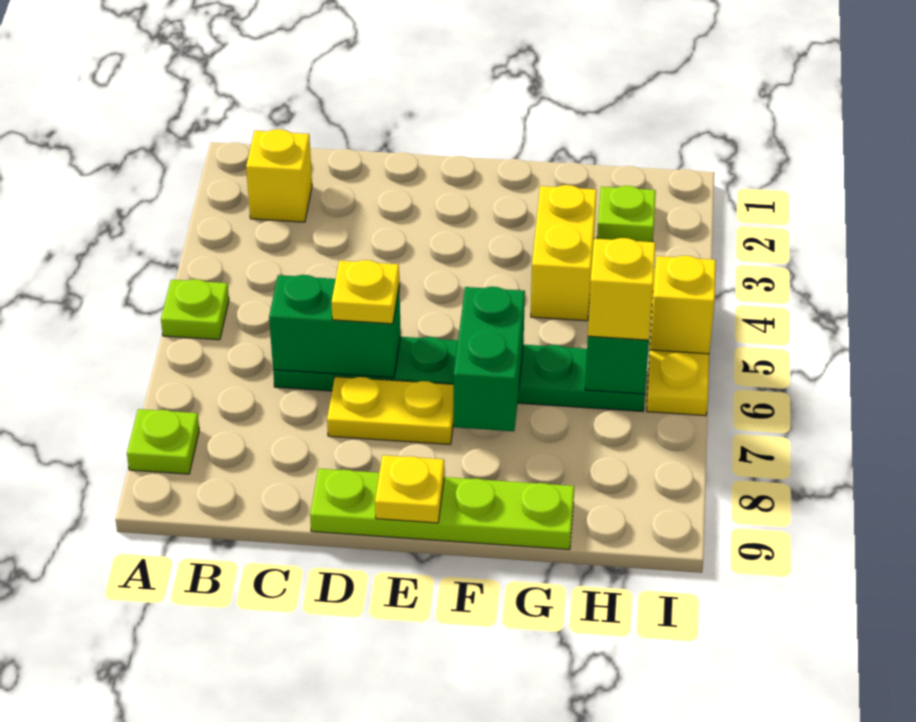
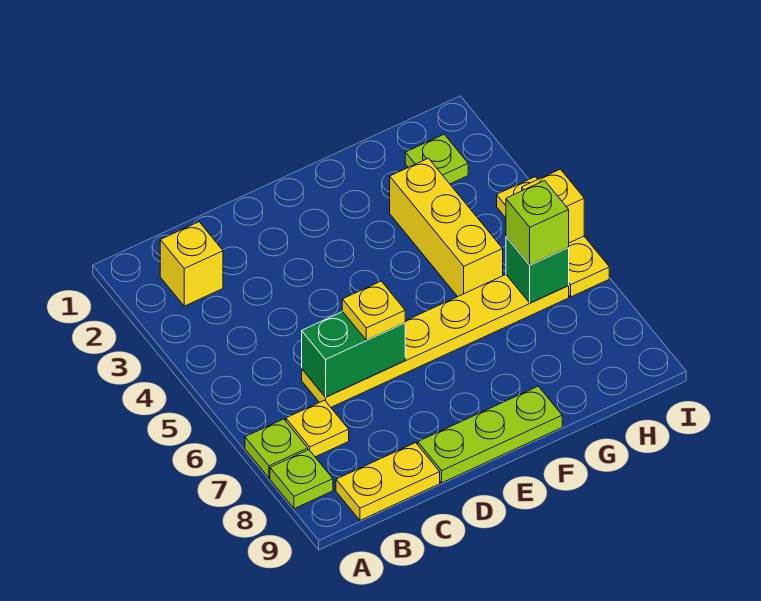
lime 1x1 plate [161,279,229,340] -> lime 1x1 plate moved to [245,419,308,478]
green 1x6 plate [273,337,645,411] -> yellow 1x6 plate [302,275,569,407]
yellow 1x2 plate [327,377,454,445] -> yellow 1x2 plate moved to [336,443,440,520]
lime 1x4 plate [310,469,574,550] -> lime 1x3 plate [418,386,562,483]
yellow 1x1 plate [375,455,444,523] -> yellow 1x1 plate moved to [286,400,349,457]
green 1x2 brick [454,287,525,431] -> none
yellow 1x2 brick [531,185,597,321] -> yellow 1x3 brick [390,158,503,296]
yellow 1x1 brick [588,238,655,340] -> lime 1x1 brick [506,181,569,265]

